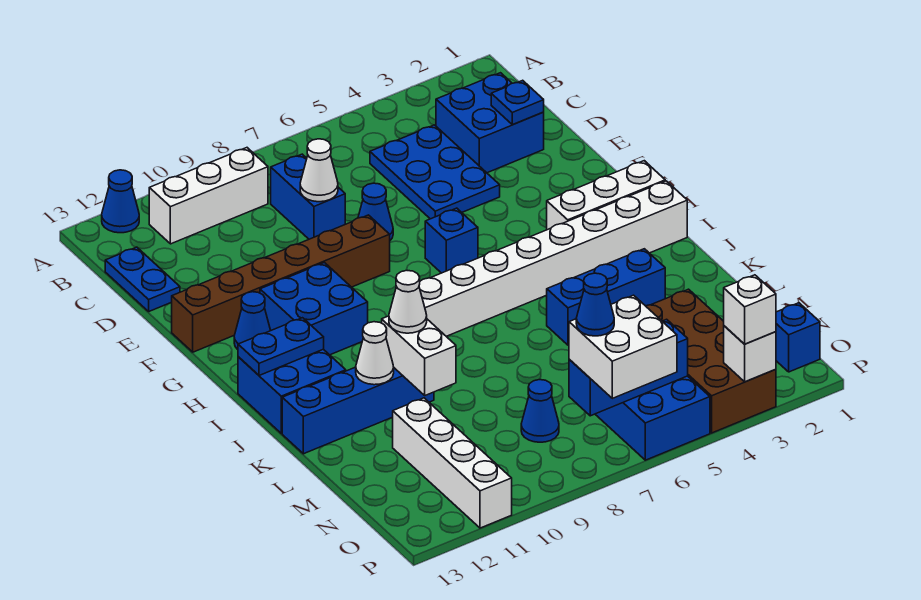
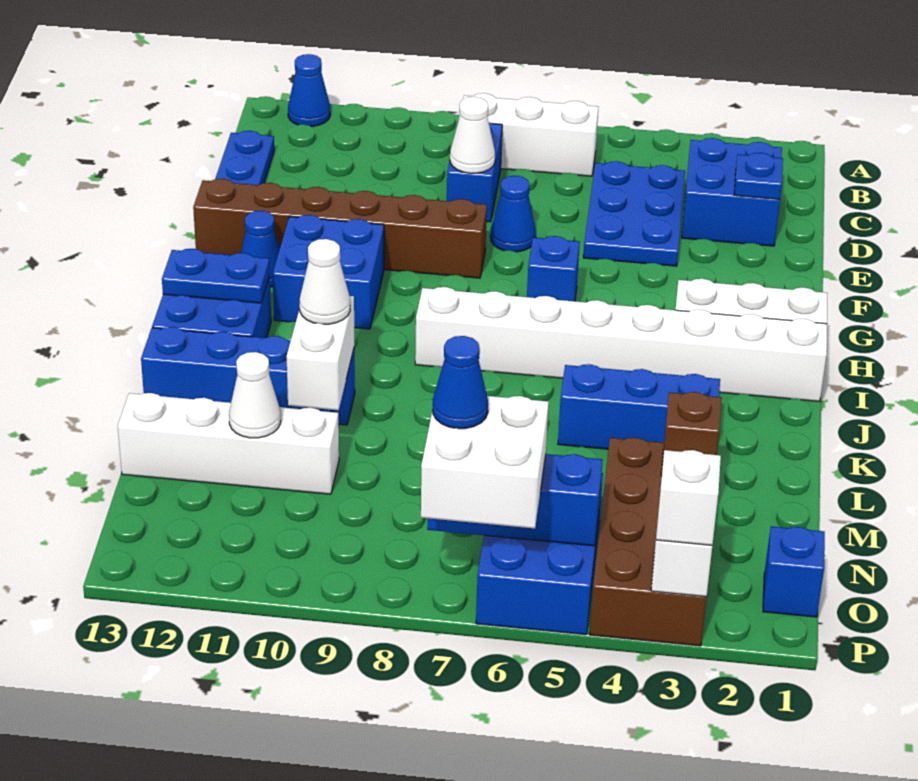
white 1x3 brick [149,148,268,244] -> white 1x3 brick moved to [459,93,598,176]
white 1x1 cone [356,322,394,385] -> white 1x1 cone moved to [229,352,281,438]
none -> brown 1x1 brick [661,392,722,476]
white 1x4 brick [393,398,512,528] -> white 1x4 brick turned to [118,393,339,494]
blue 1x1 cone [521,380,559,442] -> none

